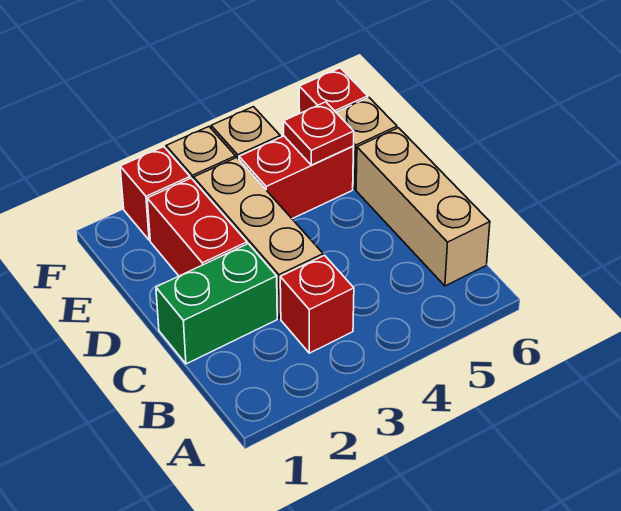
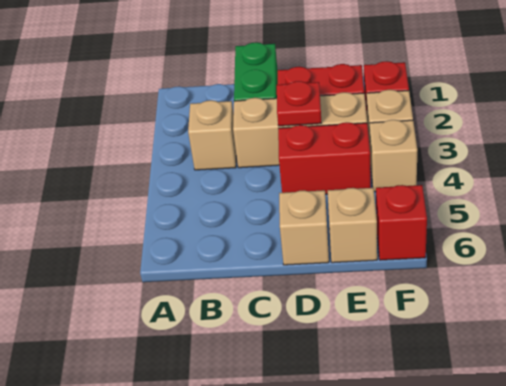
red 1x1 brick [280,255,354,353] -> tan 1x1 brick [188,100,236,170]
tan 1x3 brick [356,128,490,286] -> tan 1x1 brick [279,190,329,265]
red 1x2 brick [239,136,353,219] -> red 1x2 brick turned to [278,122,371,194]
red 1x1 plate [284,102,354,165] -> red 1x1 plate moved to [277,81,321,126]

